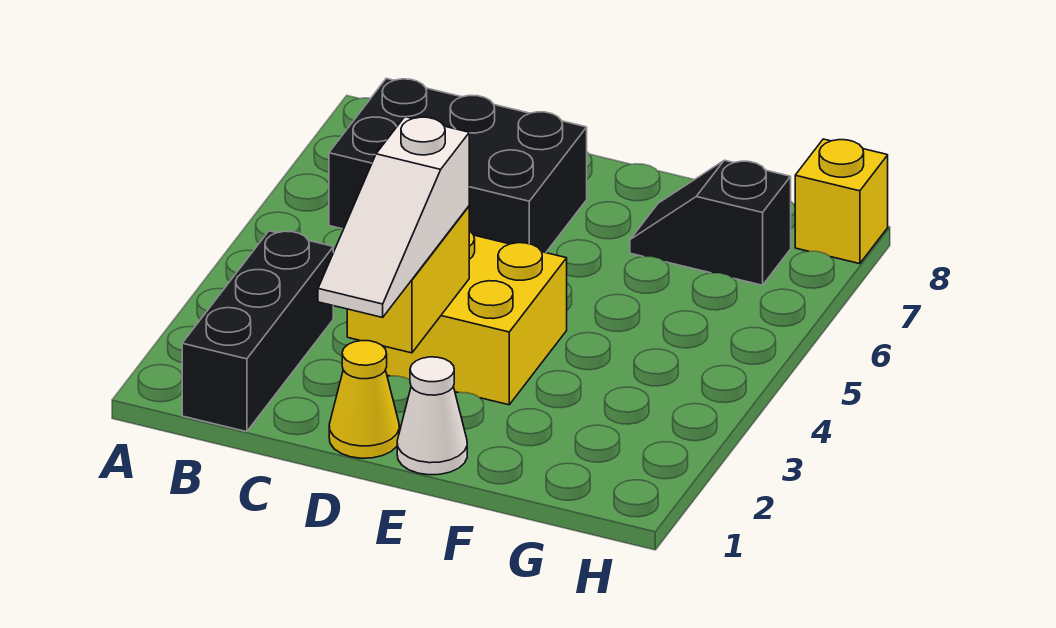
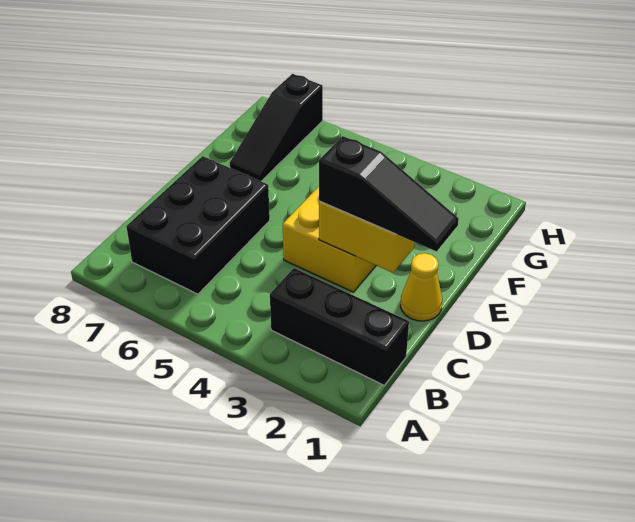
white 1x3 slope [318,117,469,317] -> black 1x3 slope [319,136,459,252]
white 1x1 cone [397,357,467,475] -> none
black 1x2 slope [630,160,791,285] -> black 1x3 slope [230,74,323,181]
yellow 1x1 brick [795,139,888,264] -> none

